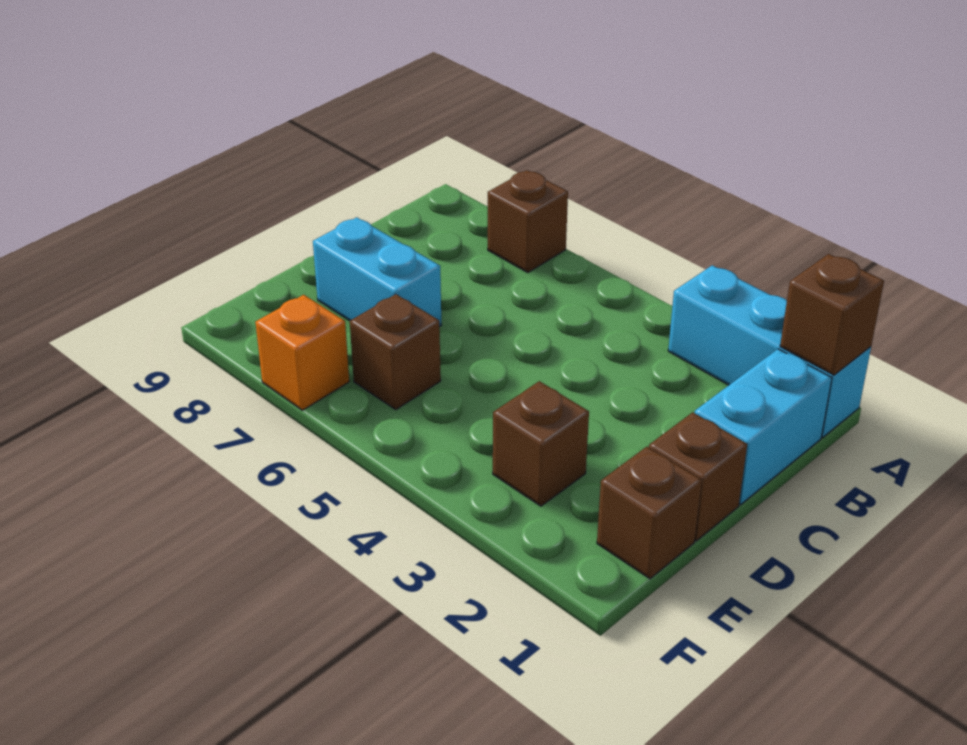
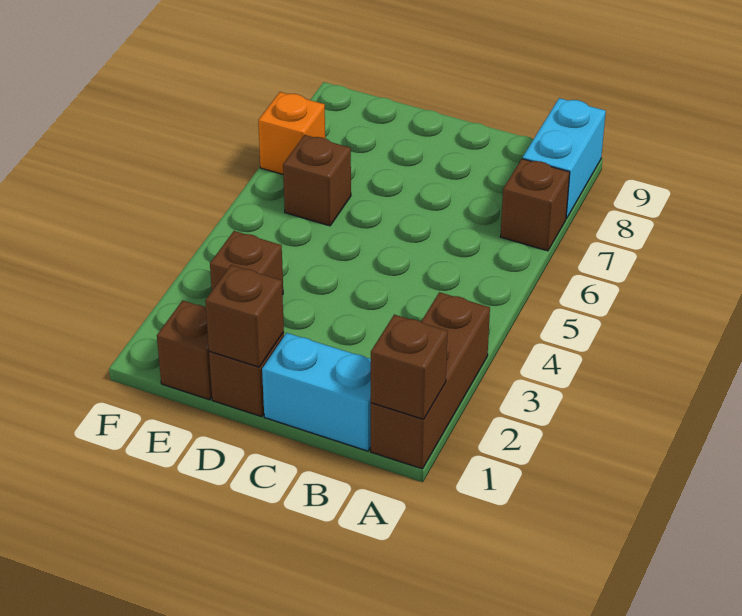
cyan 1x3 brick [668,265,871,438] -> brown 1x3 brick [371,292,490,469]
none -> brown 1x1 brick [205,265,284,367]
cyan 1x2 brick [313,217,441,327] -> cyan 1x2 brick moved to [523,98,606,219]

